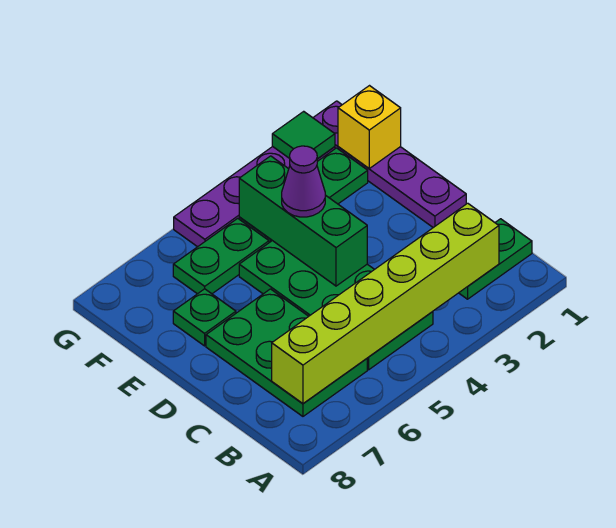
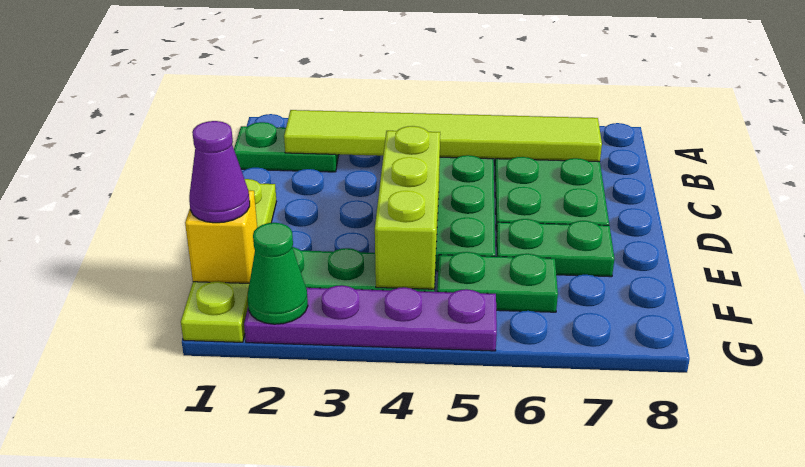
lime 1x6 brick [272,203,499,404] -> lime 1x6 tile [284,110,602,162]
purple 1x4 plate [313,101,466,228] -> lime 1x4 plate [181,179,276,342]
green 1x3 brick [239,156,367,286] -> lime 1x3 brick [375,126,440,289]
purple 1x1 cone [282,146,325,217] -> purple 1x1 cone moved to [189,121,250,223]
green 1x1 plate [173,289,236,346] -> green 1x2 plate [496,219,614,277]
green 1x1 tile [272,111,335,159] -> green 1x1 cone [248,223,308,324]

